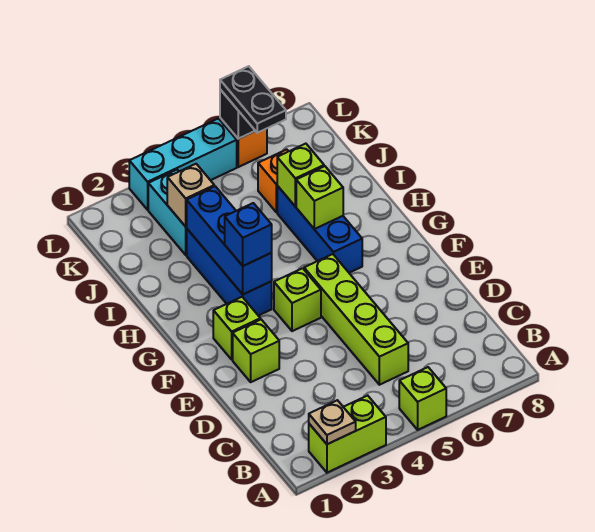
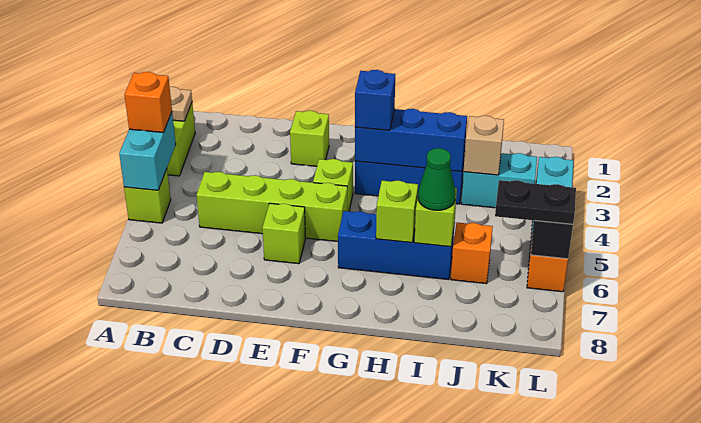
none -> cyan 1x2 brick [119,112,176,190]
none -> orange 1x1 brick [124,72,172,133]
lime 1x1 brick [213,297,260,359] -> lime 1x1 brick moved to [262,203,305,264]
none -> green 1x1 cone [418,148,456,210]

